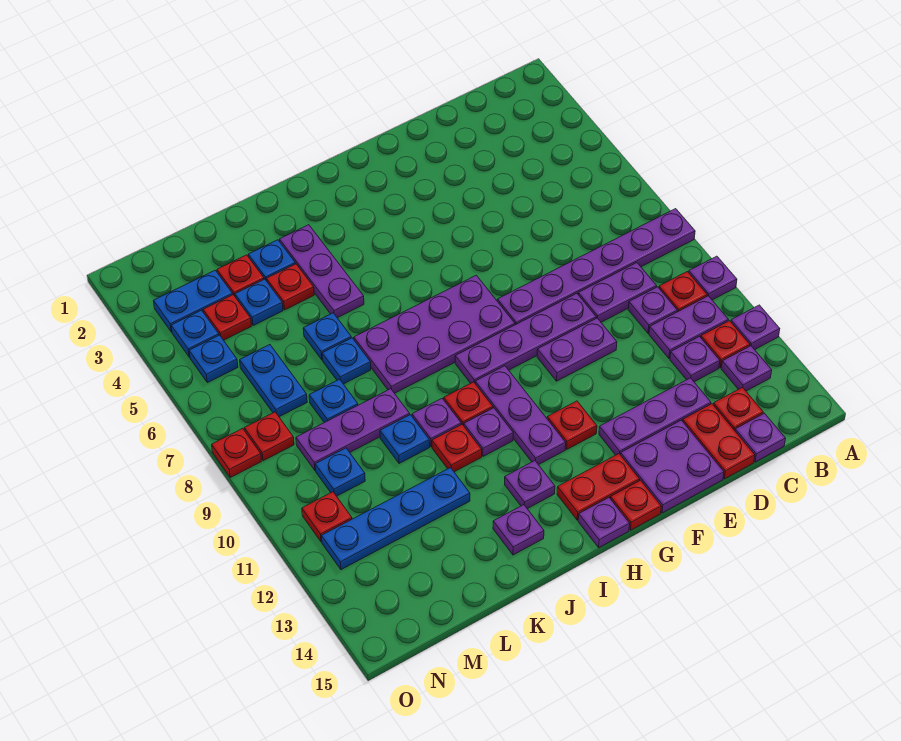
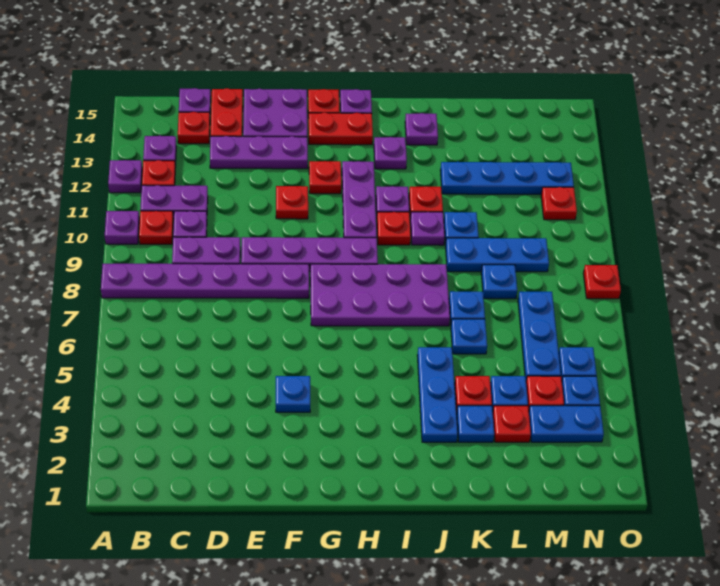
purple 1x1 plate [670,337,720,382] -> none
purple 1x2 plate [537,318,617,381] -> none
purple 1x3 plate [279,225,364,318] -> blue 1x3 plate [417,347,458,442]
purple 1x3 plate [296,389,410,470] -> blue 1x3 plate [445,238,549,272]
blue 1x2 plate [240,345,307,417] -> blue 1x3 plate [518,292,561,380]
blue 1x1 plate [315,448,365,496] -> blue 1x1 plate moved to [276,376,310,412]
red 1x1 plate [244,412,294,461] -> red 1x1 plate moved to [276,186,308,219]

